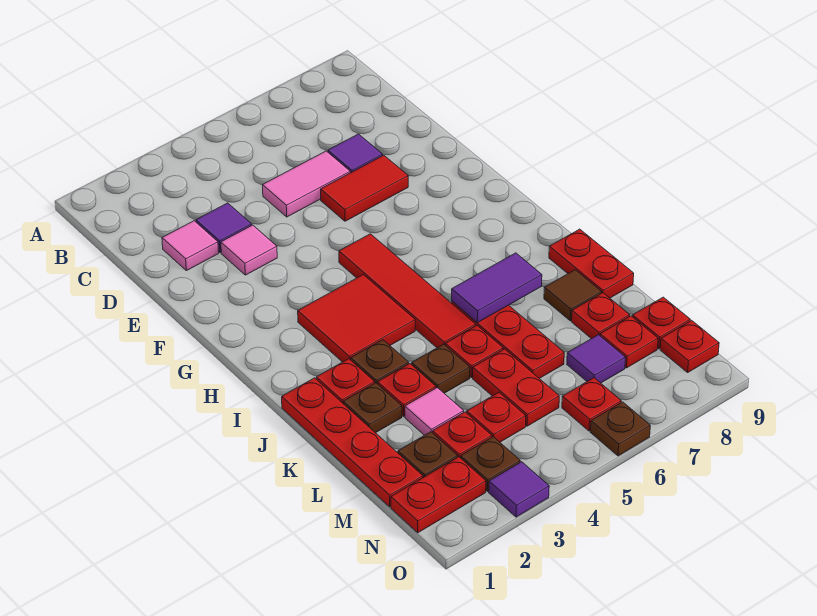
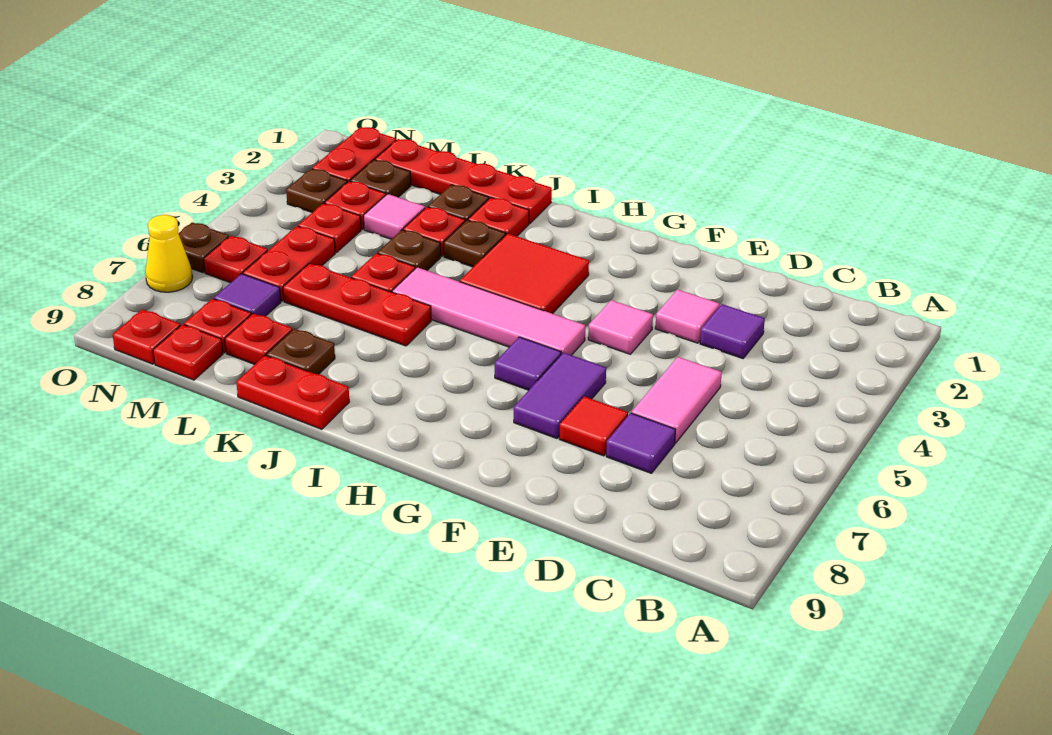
pink 1x1 tile [162,221,219,271] -> pink 1x1 tile moved to [588,300,653,354]
red 1x2 tile [321,155,408,221] -> red 1x1 tile [559,396,628,456]
red 1x4 tile [339,234,476,348] -> pink 1x4 tile [392,267,585,355]
purple 1x2 tile [452,253,542,323] -> purple 1x2 tile moved to [514,353,606,439]
brown 1x1 tile [544,270,602,321] -> brown 1x1 plate [266,329,335,374]
red 1x2 plate [473,349,559,426] -> red 1x2 plate turned to [243,226,335,301]
purple 1x1 tile [489,462,549,517] -> purple 1x1 tile moved to [495,337,561,390]
none -> yellow 1x1 cone [145,215,193,292]

